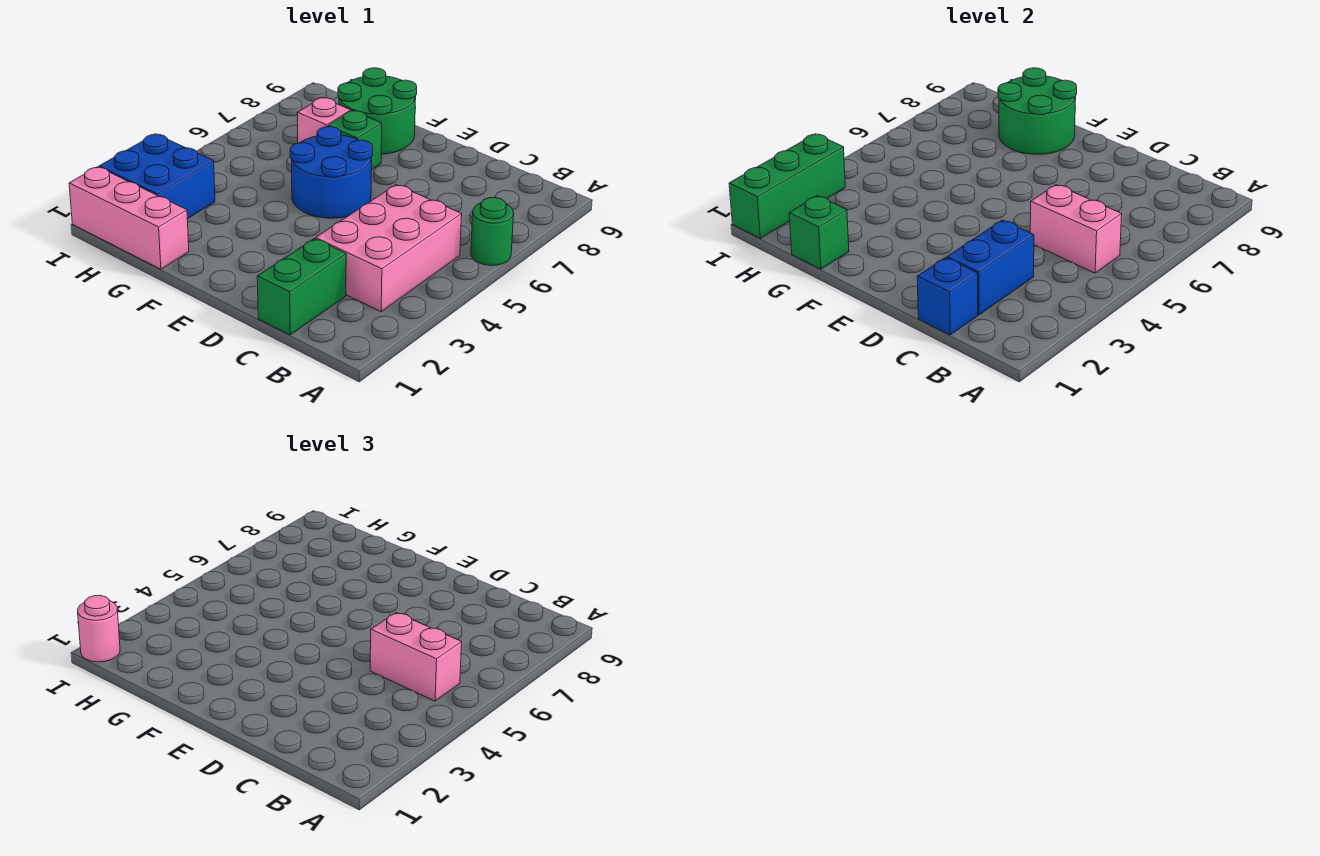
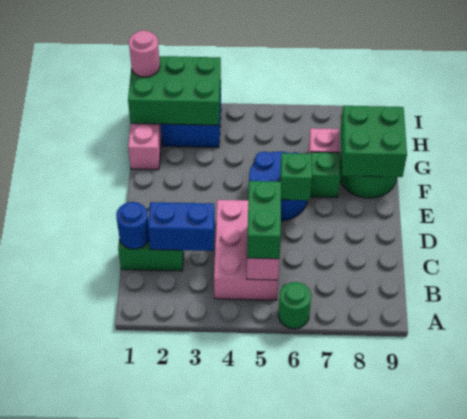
pink 2x3 brick [316,185,462,312] -> pink 2x3 brick turned to [214,200,278,300]
pink 1x2 brick [370,613,462,701] -> green 1x2 brick [247,181,281,259]
blue 1x1 brick [917,258,978,335] -> blue 1x1 round brick [116,202,149,249]
green 2x2 round brick [998,68,1077,154] -> green 2x2 brick [341,106,407,177]
green 1x1 brick [789,196,849,269] -> green 1x1 brick moved to [280,153,312,200]
green 1x3 brick [729,134,845,238] -> green 2x3 brick [128,56,221,125]

